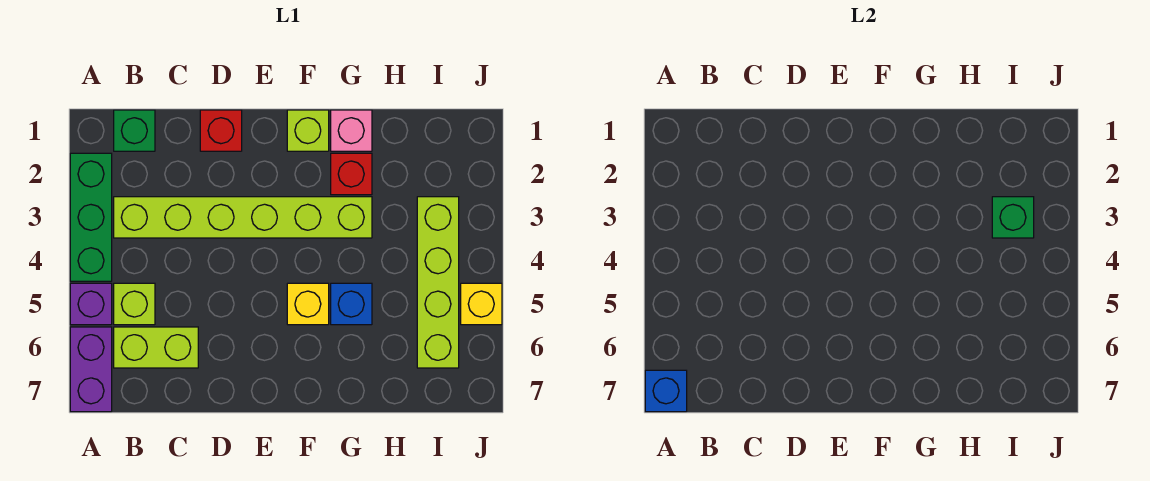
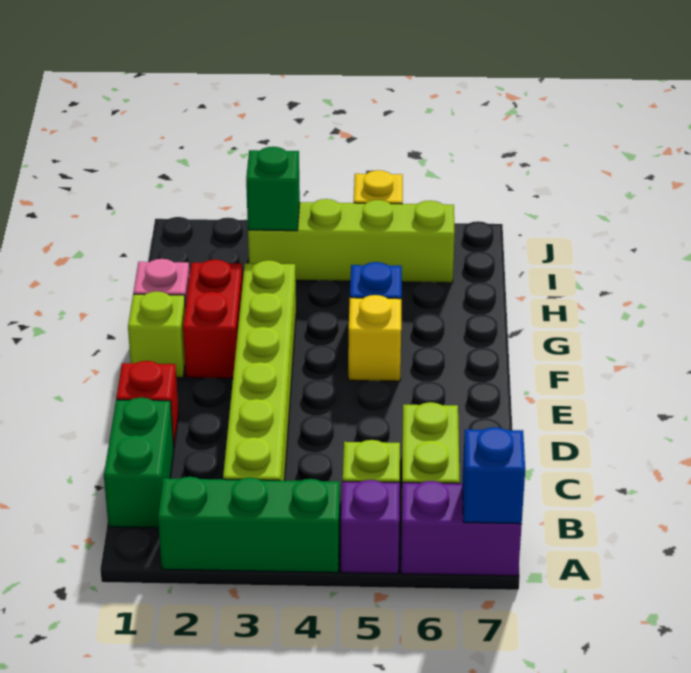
green 1x1 brick [114,110,155,151] -> green 1x2 brick [104,398,174,528]
red 1x1 brick [331,153,372,195] -> red 1x2 brick [183,260,243,378]

